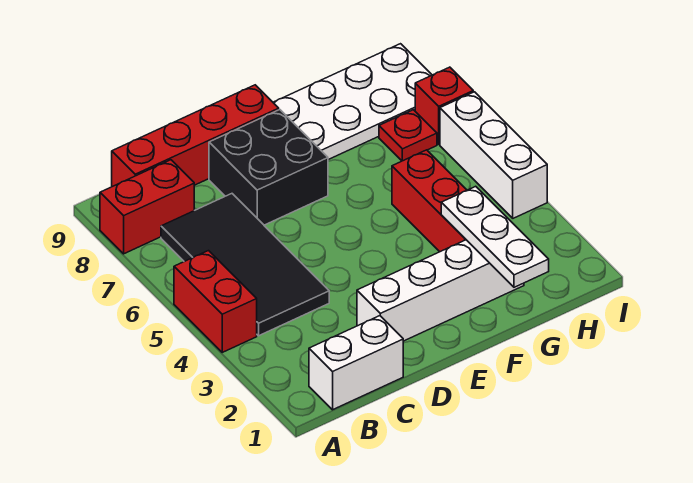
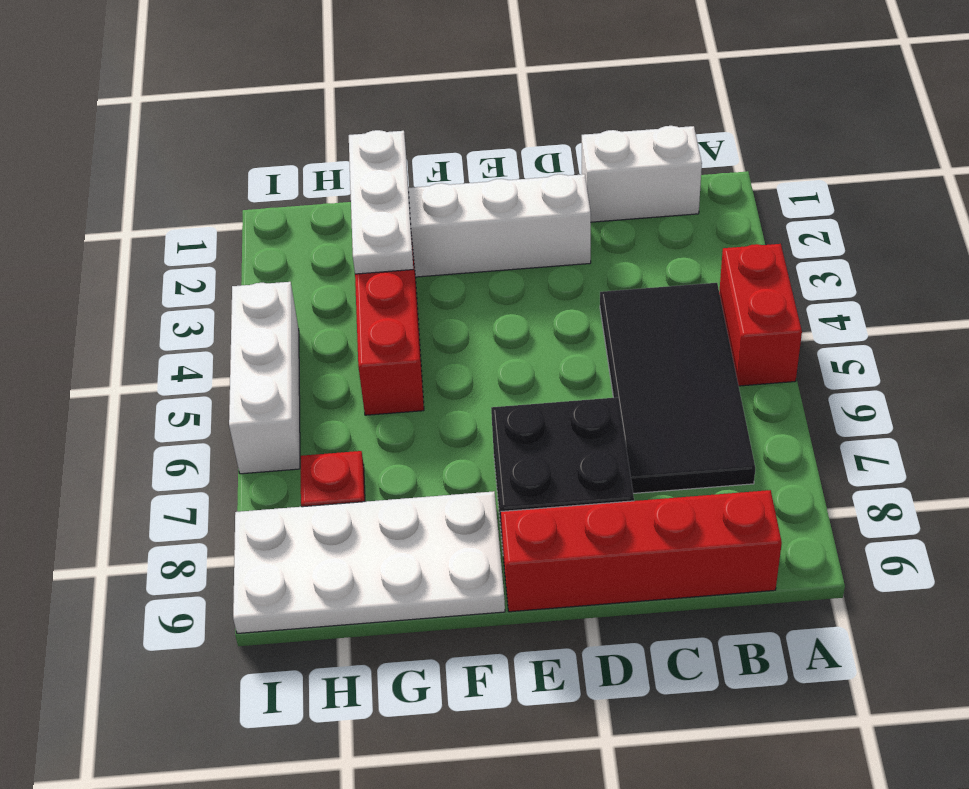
red 1x2 brick [100,160,194,254] -> none
red 1x1 brick [415,67,473,144] -> none

